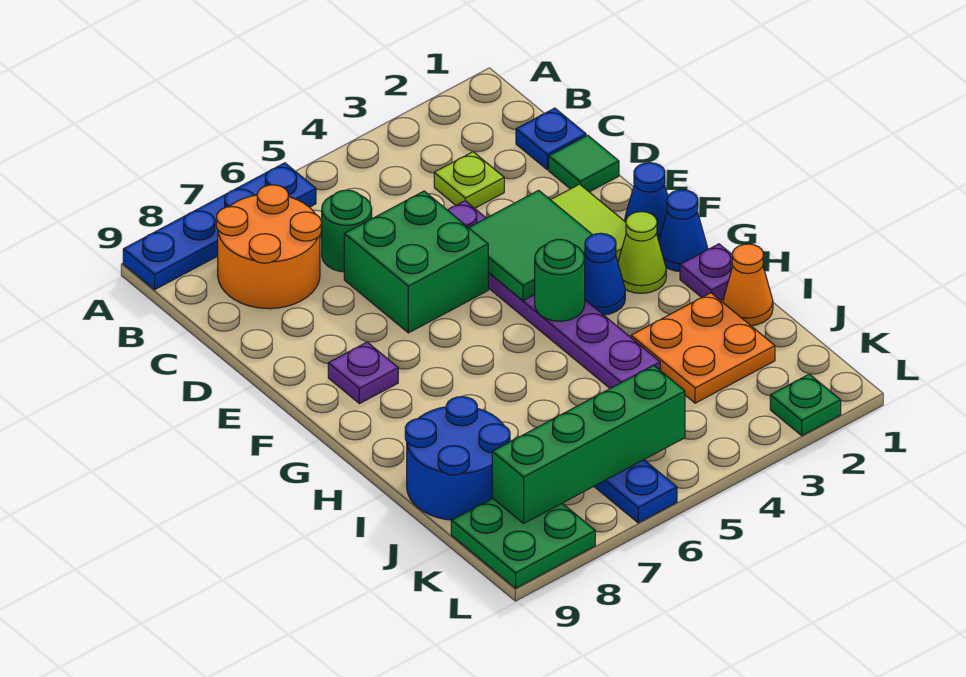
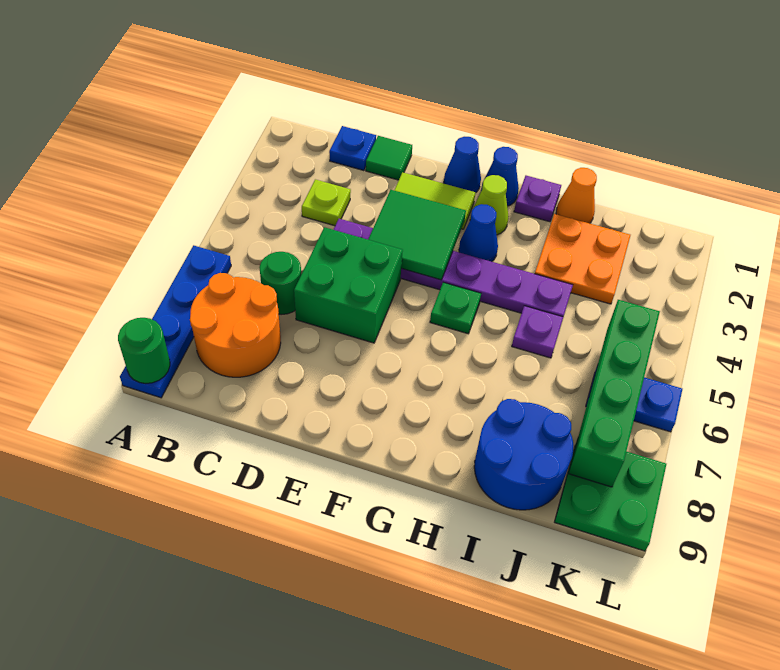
purple 1x1 plate [328,342,398,404] -> purple 1x1 plate moved to [512,306,563,358]
green 1x1 round brick [535,240,585,321] -> green 1x1 round brick moved to [118,318,170,383]
green 1x1 plate [770,374,841,435] -> green 1x1 plate moved to [430,283,481,334]

